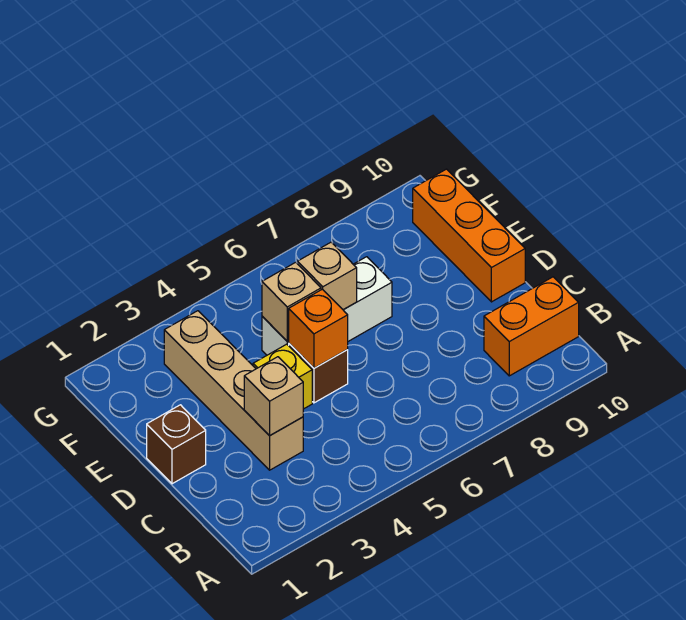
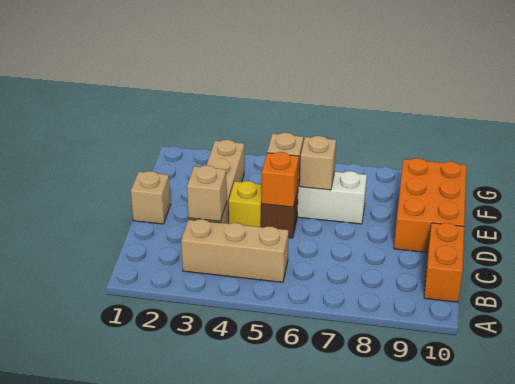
none -> tan 1x3 brick [181,219,288,282]
orange 1x2 brick [484,277,579,376] -> orange 1x2 brick turned to [424,223,464,302]
brown 1x1 brick [147,405,206,484] -> tan 1x1 brick [131,171,171,224]
orange 1x3 brick [413,169,525,302] -> orange 2x3 brick [394,158,466,253]

